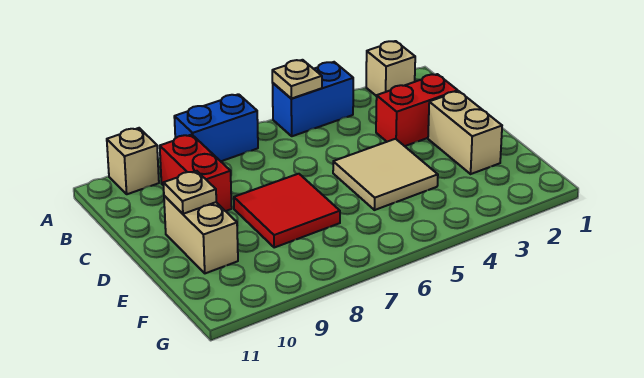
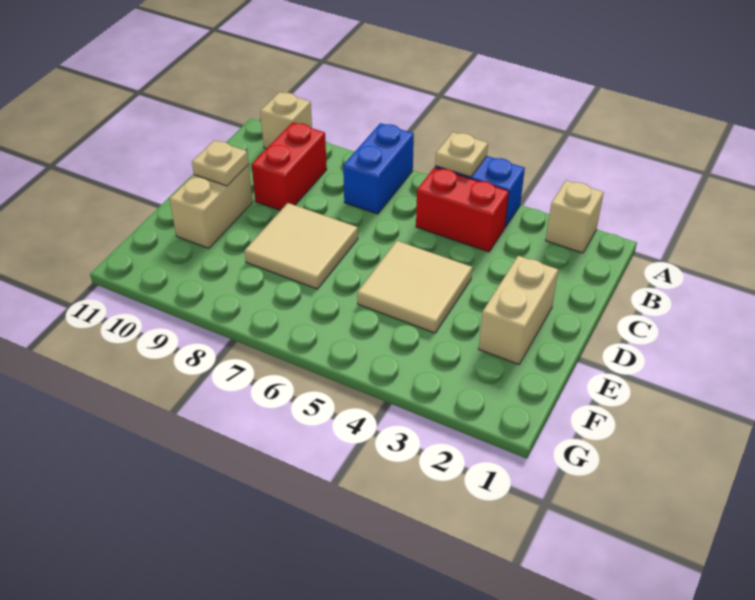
blue 1x2 brick [174,94,258,161] -> blue 1x2 brick turned to [343,123,414,214]
red 1x2 brick [376,74,458,146] -> red 1x2 brick moved to [416,167,509,252]
red 2x2 tile [234,174,340,248] -> tan 2x2 tile [245,203,358,289]

